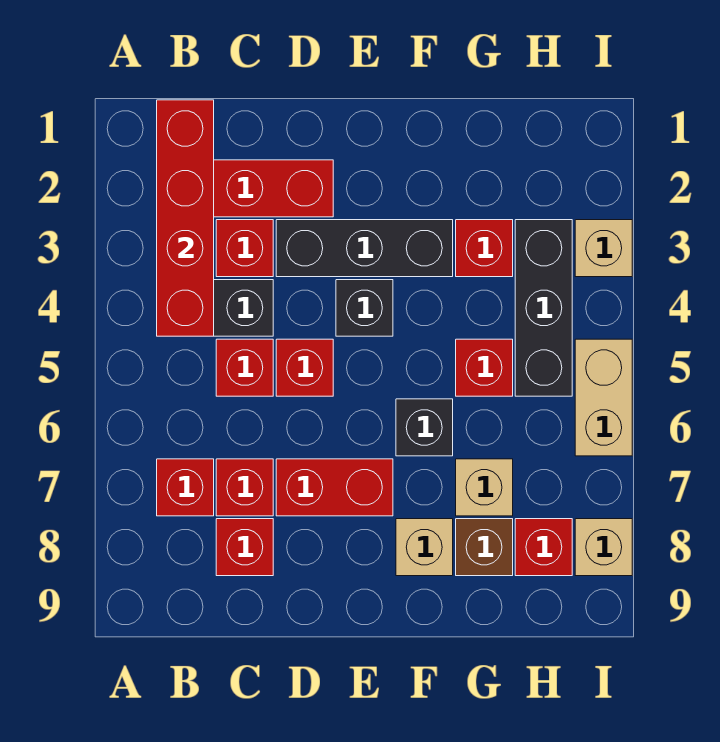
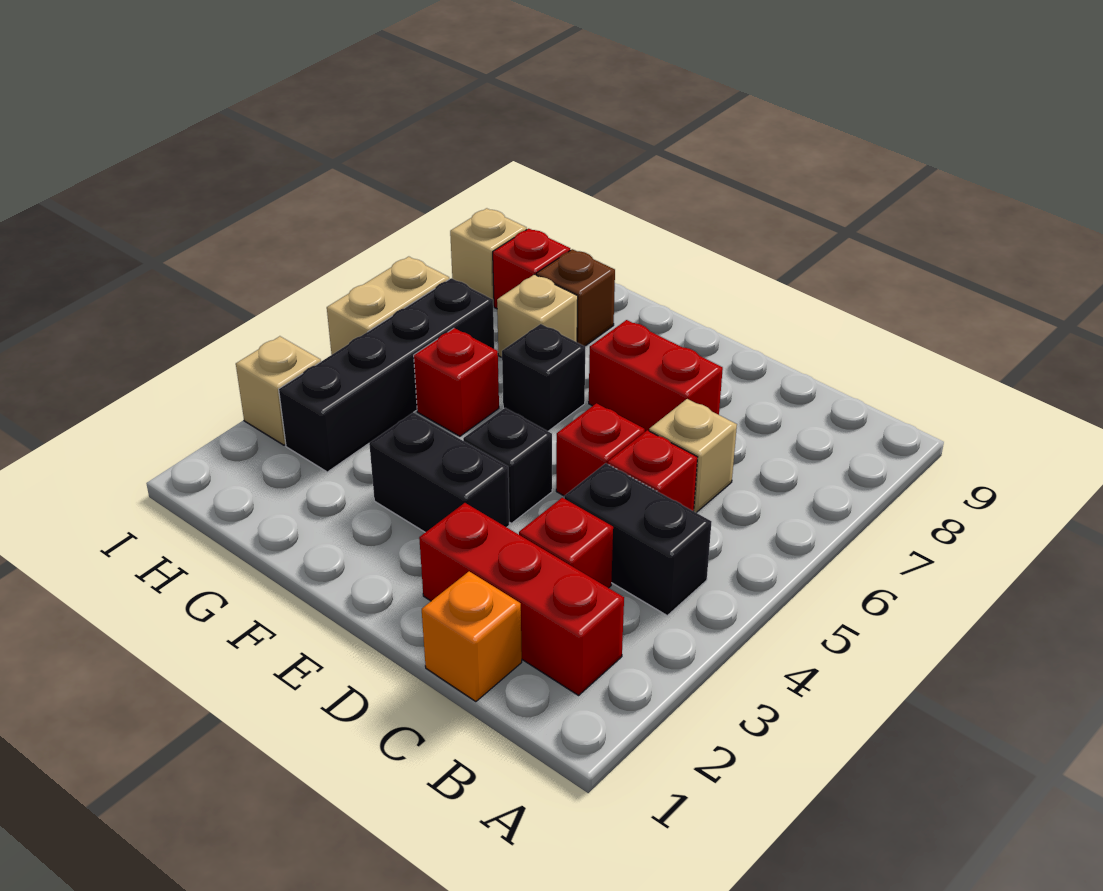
red 1x4 brick [157,100,214,336] -> none
red 1x1 brick [157,459,214,516] -> none
none -> orange 1x1 brick [422,571,522,702]
red 1x1 brick [216,459,273,516] -> none
red 1x1 brick [216,519,273,576] -> none
black 1x3 brick [276,220,453,277] -> black 1x2 brick [369,412,510,532]
tan 1x1 brick [396,519,453,576] -> tan 1x1 brick moved to [649,399,737,513]
red 1x1 brick [456,220,513,277] -> none
black 1x3 brick [515,220,572,396] -> black 1x4 brick [279,278,494,472]

